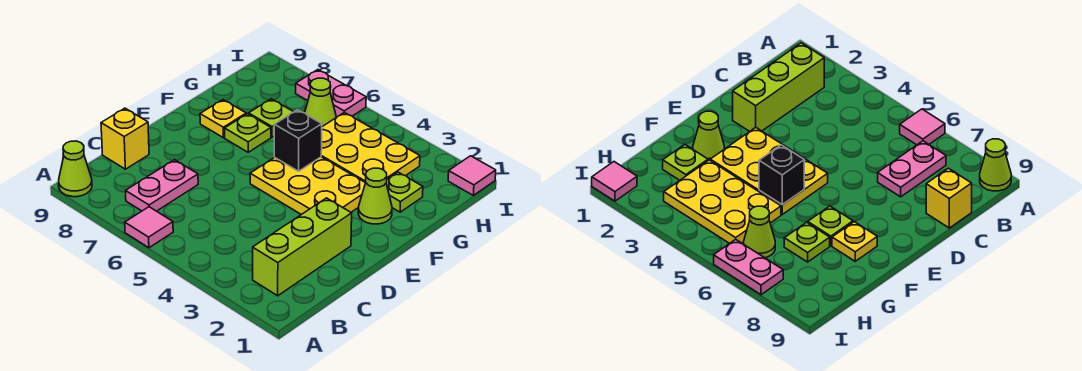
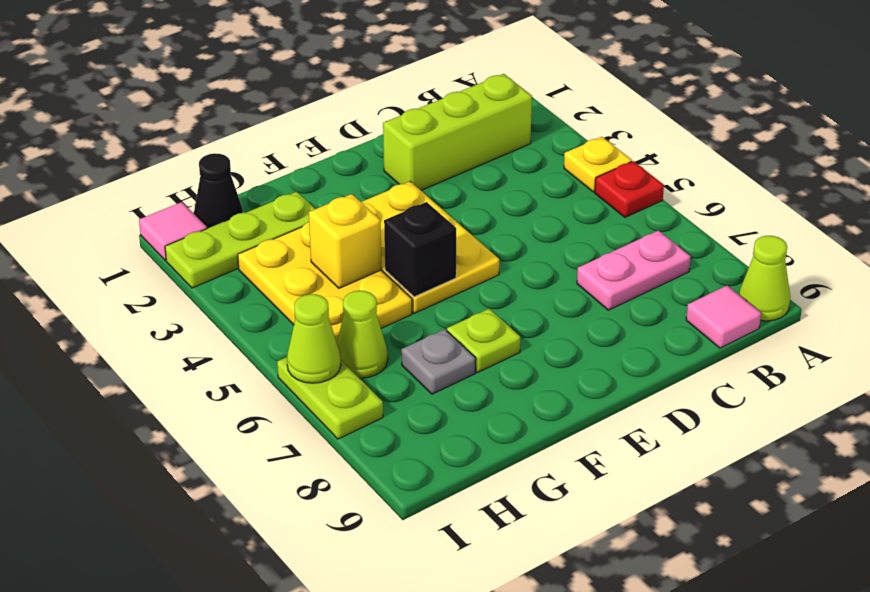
none -> red 1x1 plate [595,161,664,217]
pink 1x1 tile [125,207,173,248] -> pink 1x1 tile moved to [686,286,761,348]
yellow 1x1 brick [101,108,149,169] -> yellow 1x1 brick moved to [309,194,381,288]
lime 1x1 cone [358,168,392,224] -> lime 1x1 cone moved to [287,294,341,383]
yellow 1x1 plate [200,100,246,138] -> yellow 1x1 plate moved to [564,137,632,192]
lime 1x1 plate [386,172,423,212] -> lime 1x3 plate [165,192,315,288]
lime 1x1 plate [249,99,293,137] -> grey 1x1 plate [401,329,476,394]
none -> black 1x1 cone [194,153,243,228]
pink 1x2 plate [296,70,366,117] -> lime 1x2 plate [277,357,383,439]

